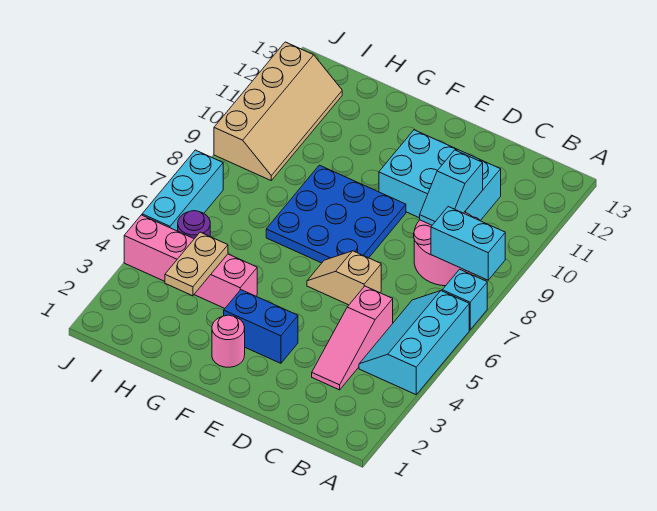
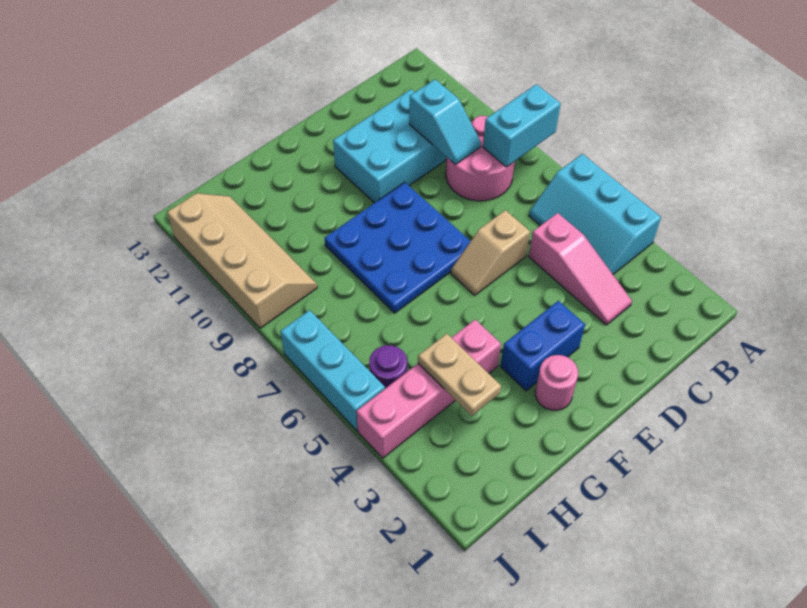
cyan 1x1 brick [442,269,487,330] -> none

